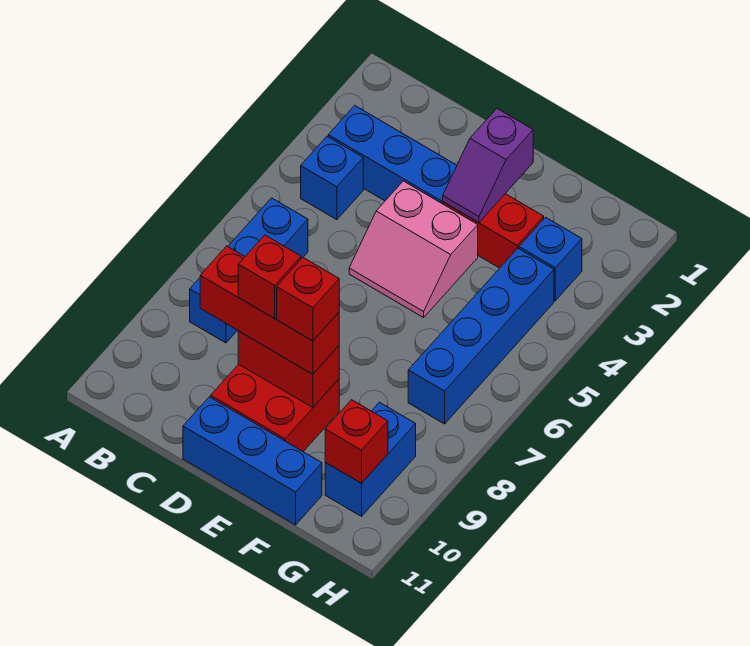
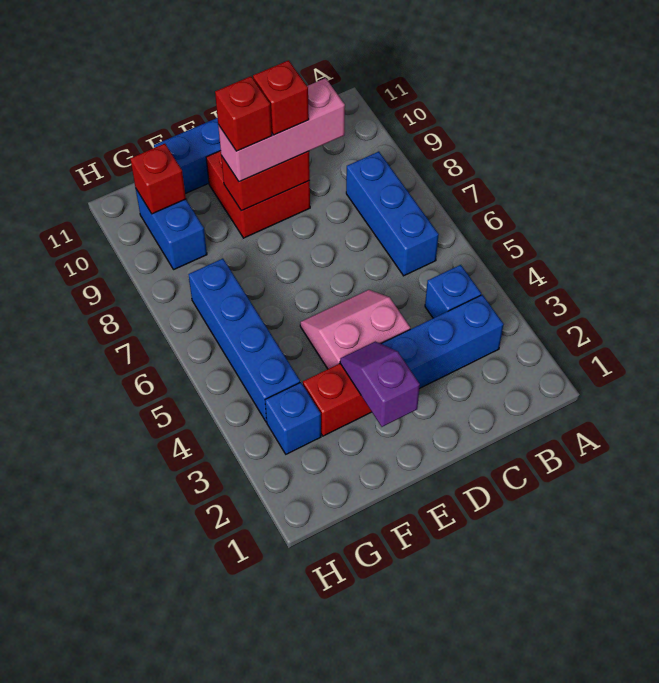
red 1x3 brick [200,246,339,374] -> pink 1x3 brick [218,78,345,182]

